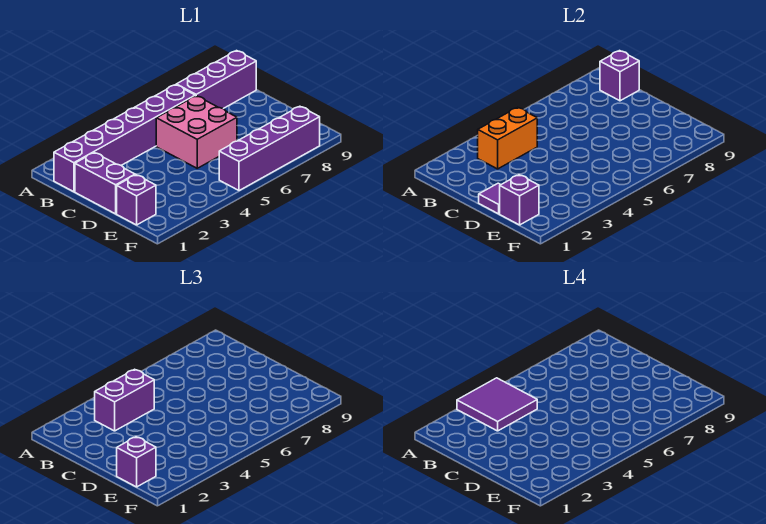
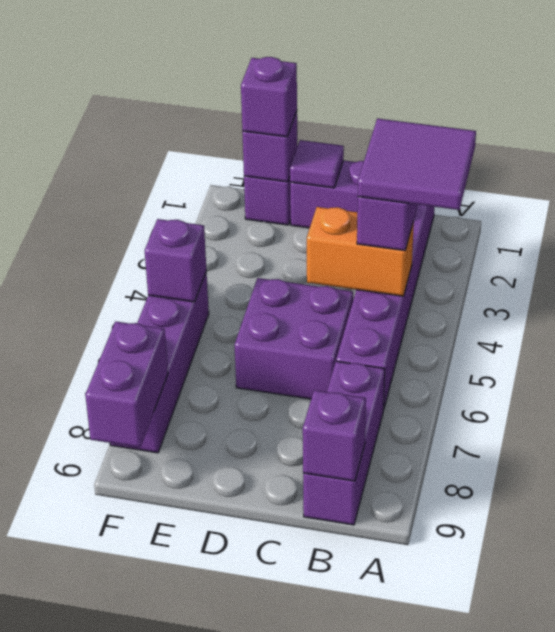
orange 1x2 brick [478,107,537,169] -> orange 1x2 brick turned to [307,207,414,296]
pink 2x2 brick [156,96,237,168] -> purple 2x2 brick [235,278,353,399]
none -> purple 1x1 brick [145,219,206,302]
none -> purple 1x2 brick [85,321,168,447]

